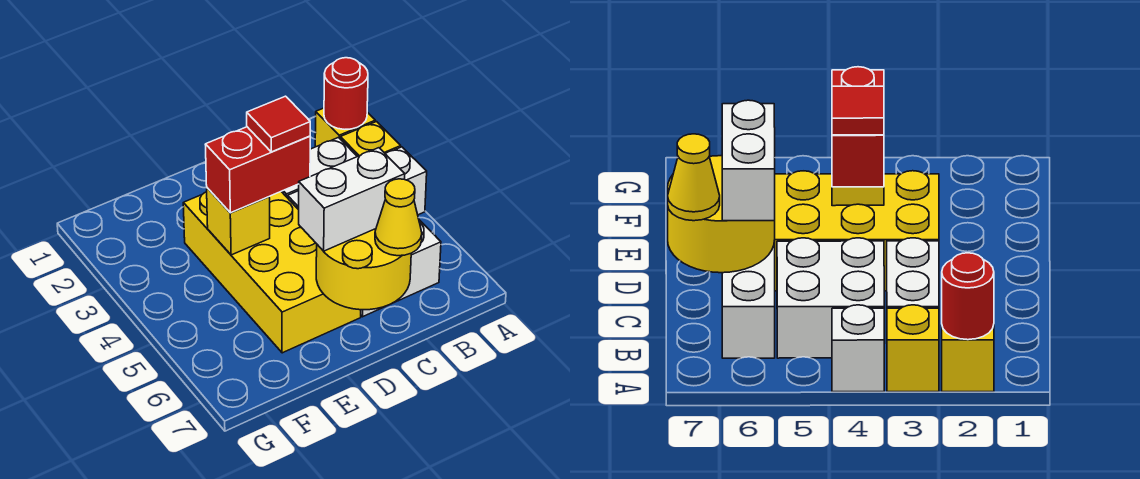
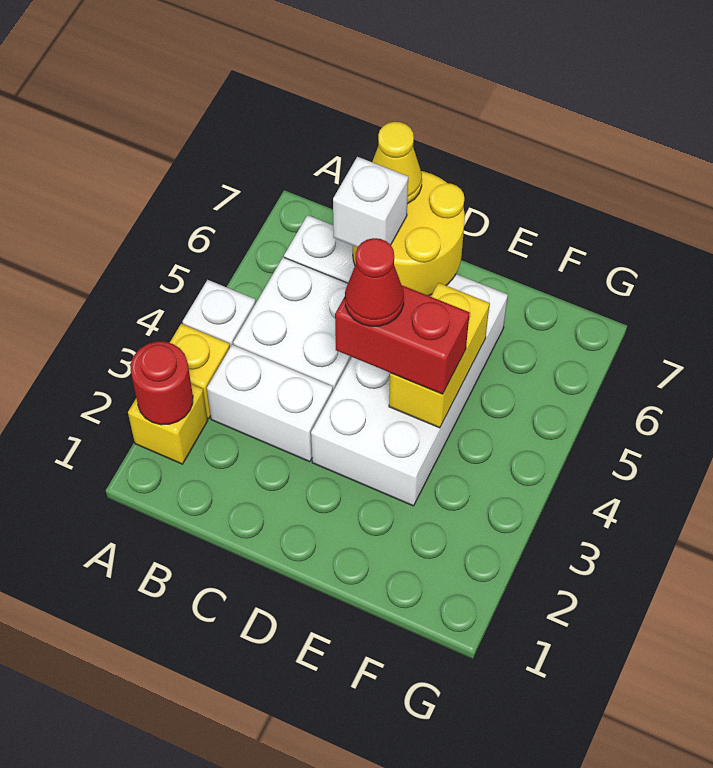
white 1x2 brick [299,148,405,251] -> white 1x1 brick [333,157,408,247]
yellow 2x4 brick [183,192,361,353] -> white 2x4 brick [311,274,508,506]
red 1x1 tile [247,96,310,152] -> red 1x1 cone [345,238,404,326]
yellow 1x1 brick [207,188,270,255] -> yellow 1x2 brick [389,283,490,428]

